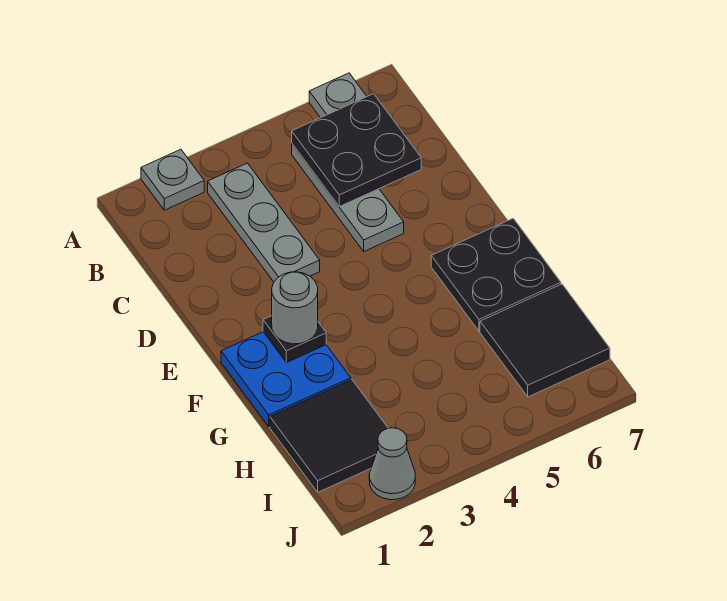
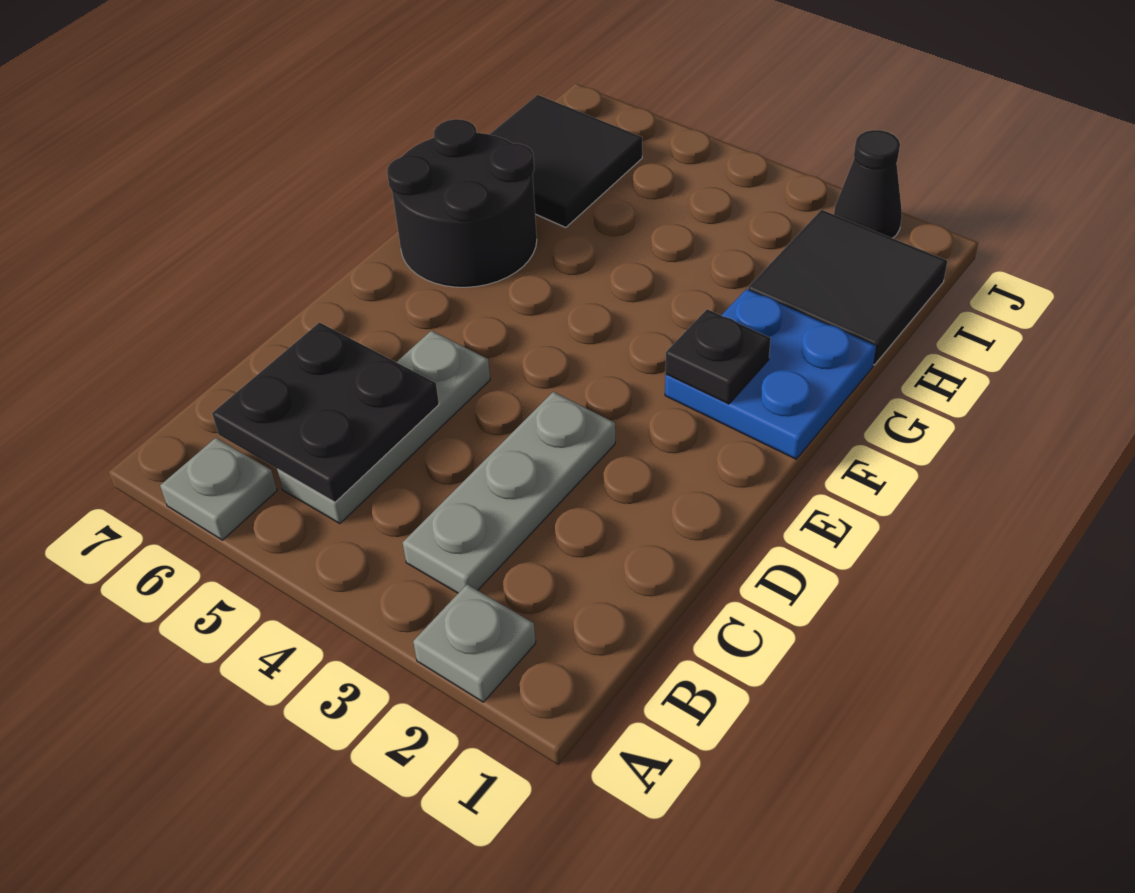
grey 1x1 round brick [272,272,318,344] -> none
black 2x2 plate [431,218,561,331] -> black 2x2 round brick [387,119,537,287]
grey 1x1 cone [369,428,415,500] -> black 1x1 cone [834,130,902,238]

